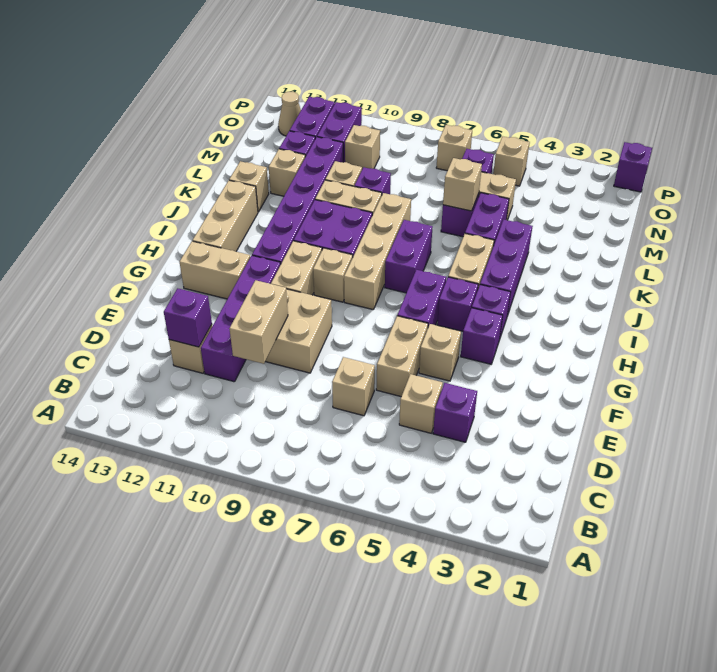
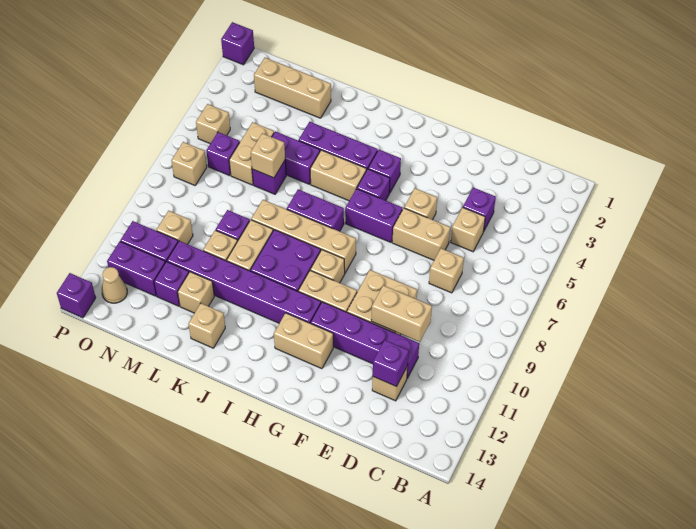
purple 1x1 brick [461,308,503,364] -> purple 1x1 brick moved to [57,273,96,318]
tan 1x2 brick [180,241,250,299] -> tan 1x2 brick turned to [274,313,333,369]
tan 1x3 brick [193,180,258,252] -> tan 1x3 brick moved to [254,58,331,118]

